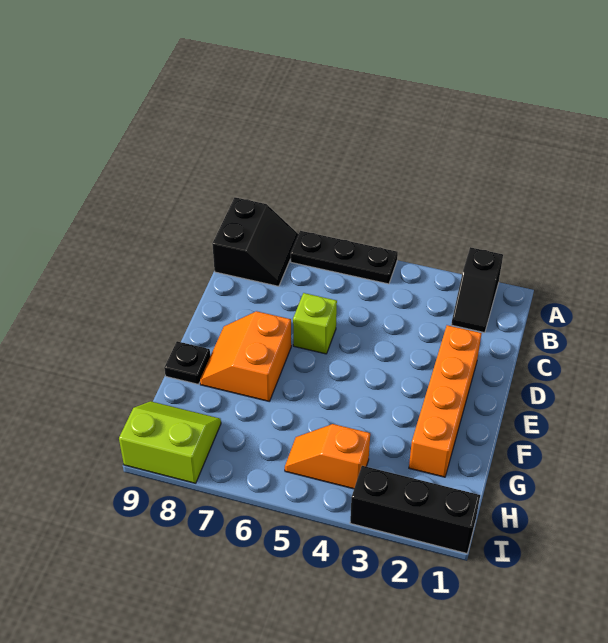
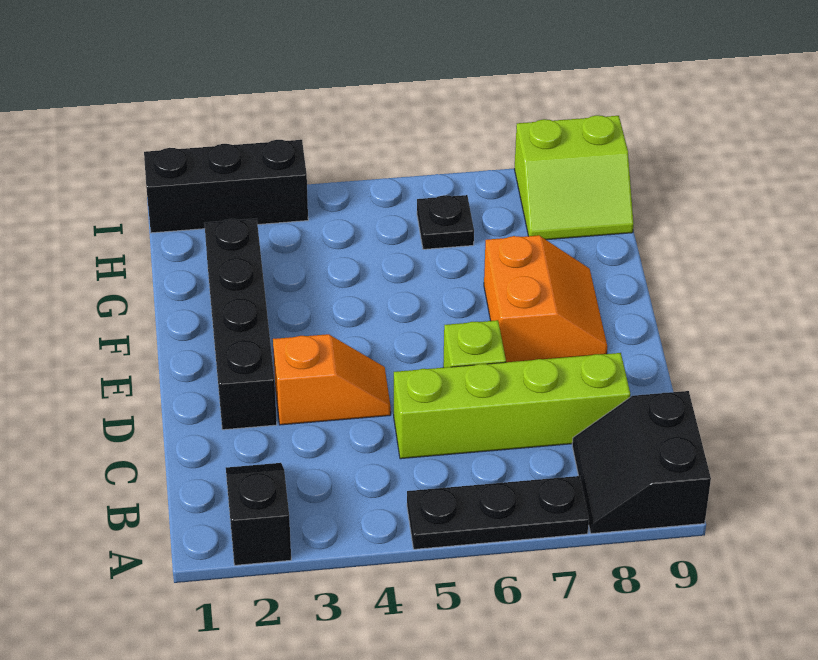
none -> lime 1x4 brick [394,353,630,459]
orange 1x4 brick [409,325,482,477] -> black 1x4 brick [204,219,277,430]
black 1x1 plate [164,341,210,384] -> black 1x1 plate moved to [417,195,474,249]
orange 1x2 slope [285,424,370,489] -> orange 1x2 slope moved to [273,334,391,425]

